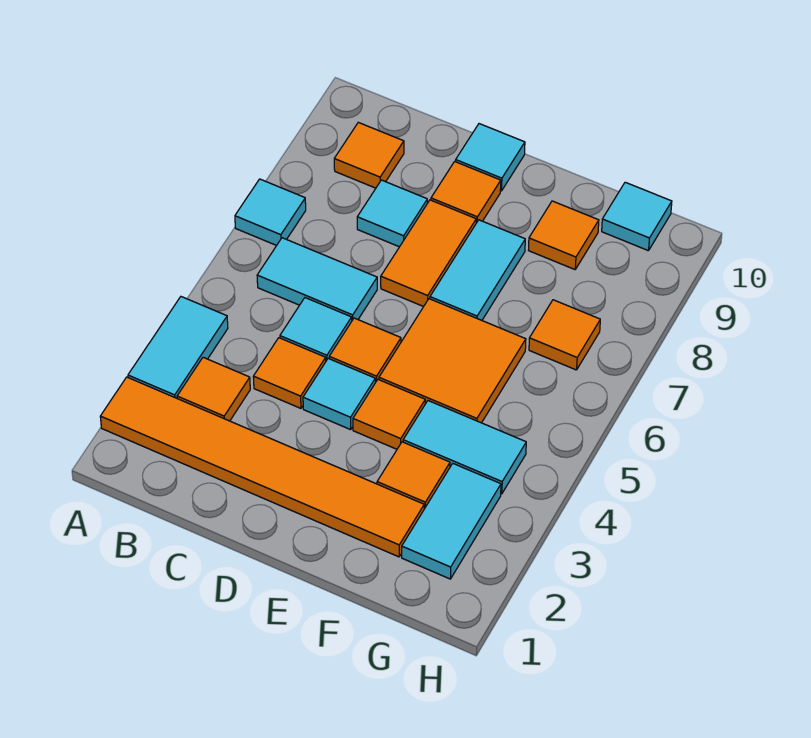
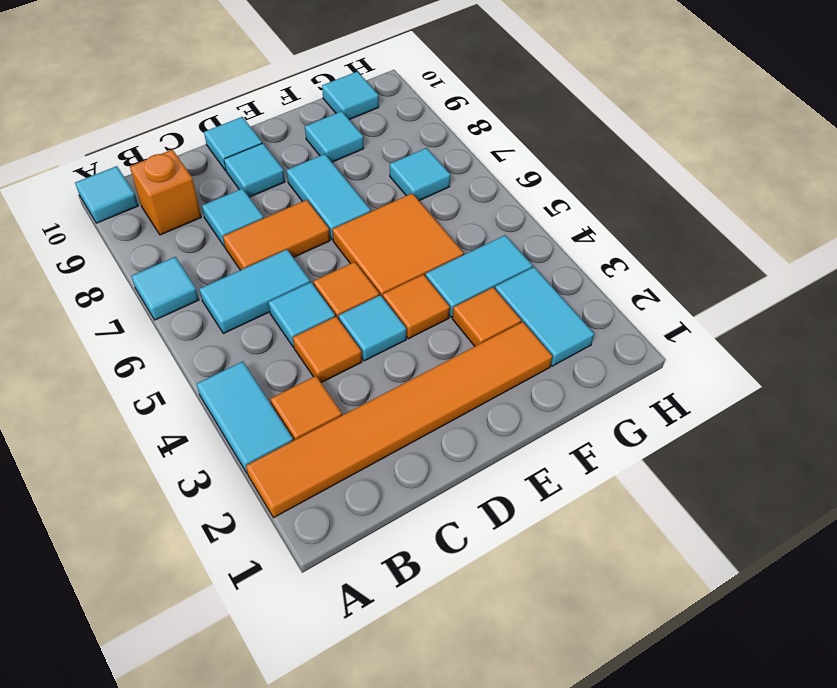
none -> cyan 1x1 tile [75,166,138,223]
orange 1x1 tile [334,122,404,188] -> orange 1x1 brick [130,150,201,235]
orange 1x2 tile [381,200,476,307] -> orange 1x2 tile turned to [223,200,330,270]
orange 1x1 tile [431,162,501,223] -> cyan 1x1 tile [224,143,285,197]
orange 1x1 tile [529,201,599,269] -> cyan 1x1 tile [305,111,364,162]
orange 1x1 tile [529,300,600,370] -> cyan 1x1 tile [390,148,450,201]

